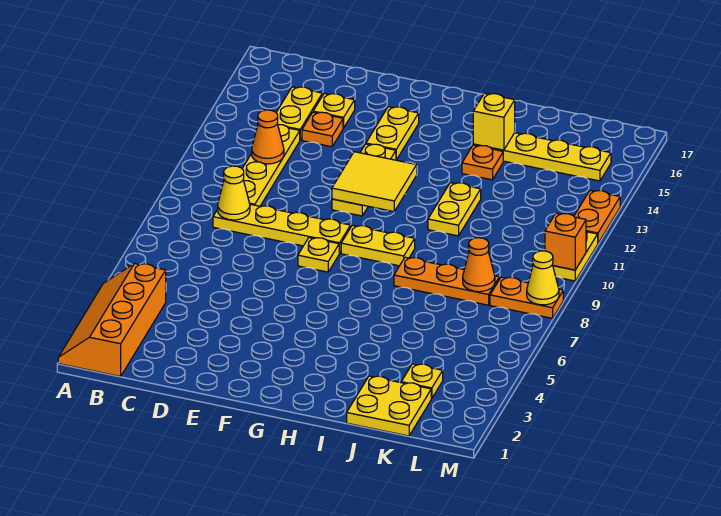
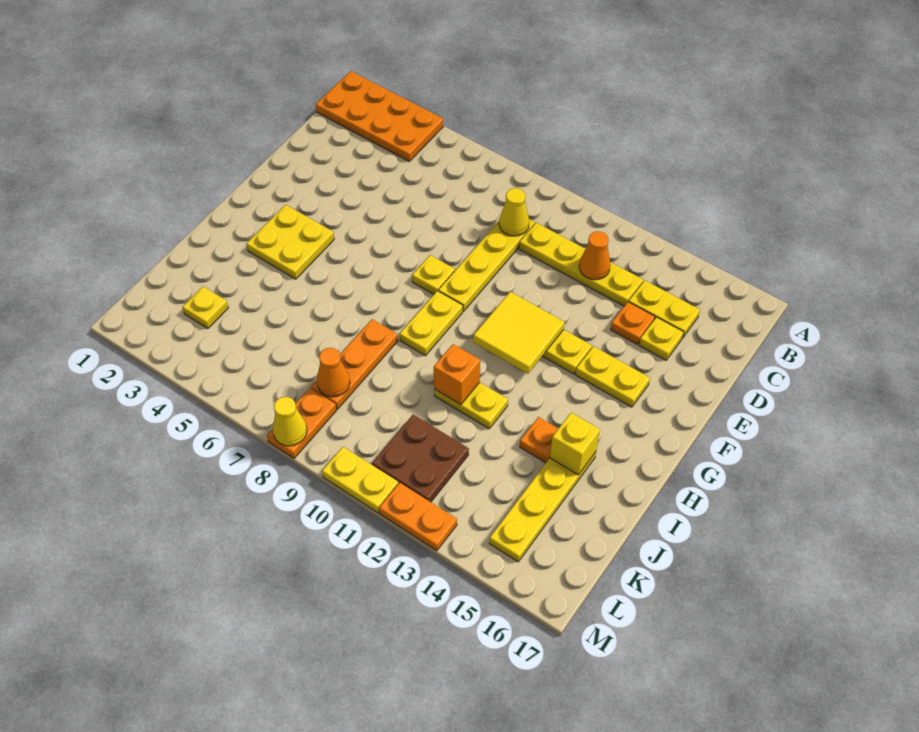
orange 2x4 slope [58,264,166,376] -> orange 2x4 plate [316,71,443,161]
yellow 2x2 plate [347,376,431,436] -> yellow 2x2 plate moved to [246,205,334,279]
none -> brown 2x2 plate [372,415,469,502]
orange 1x1 brick [545,213,586,270] -> orange 1x1 brick moved to [434,344,480,405]

